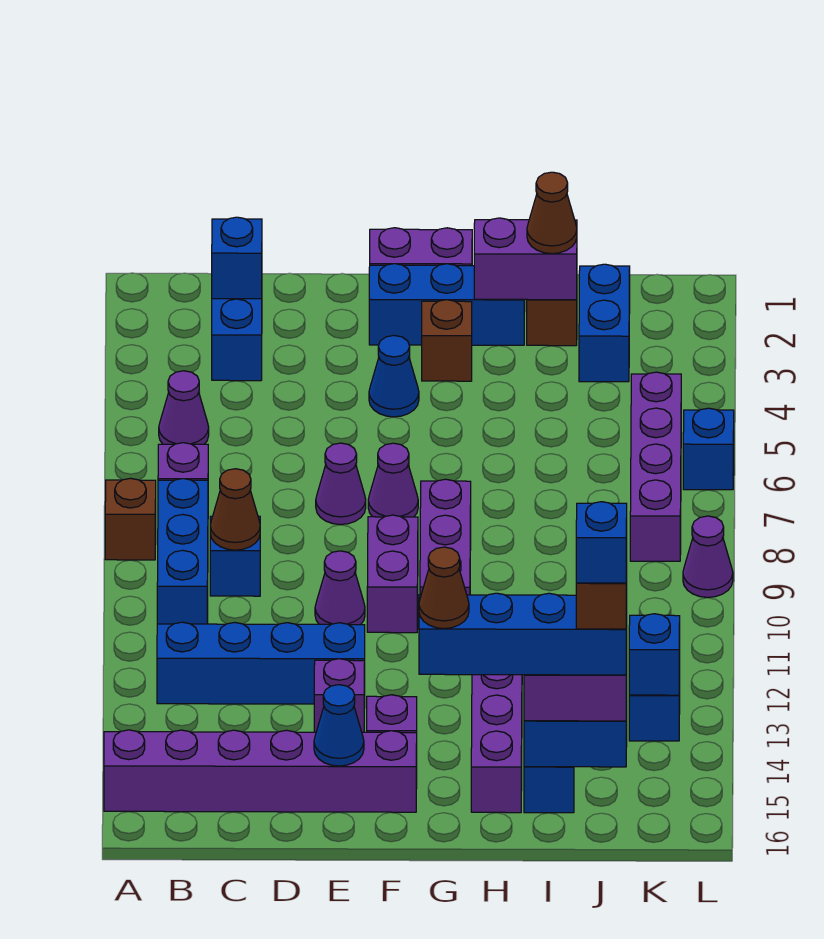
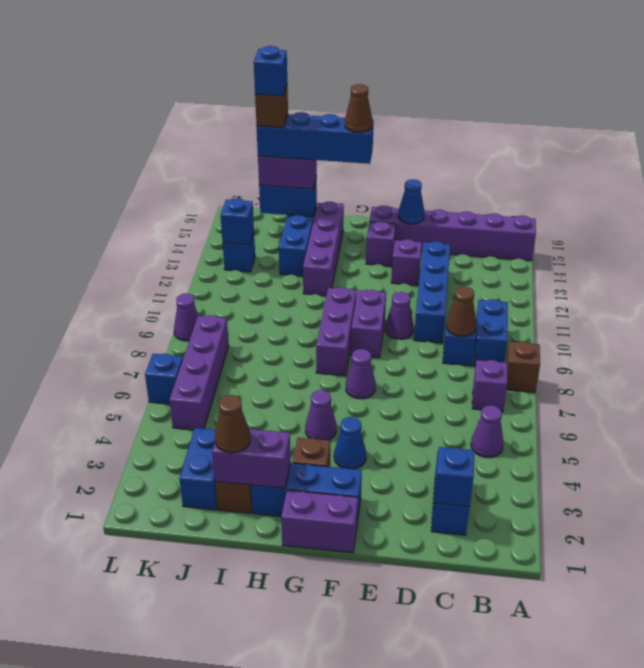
blue 1x3 brick [157,479,208,624] -> blue 1x2 brick [474,299,508,366]
blue 1x4 brick [157,622,365,704] -> blue 1x4 brick turned to [414,241,450,343]
purple 1x1 cone [316,443,366,525] -> purple 1x1 cone moved to [305,390,337,440]

